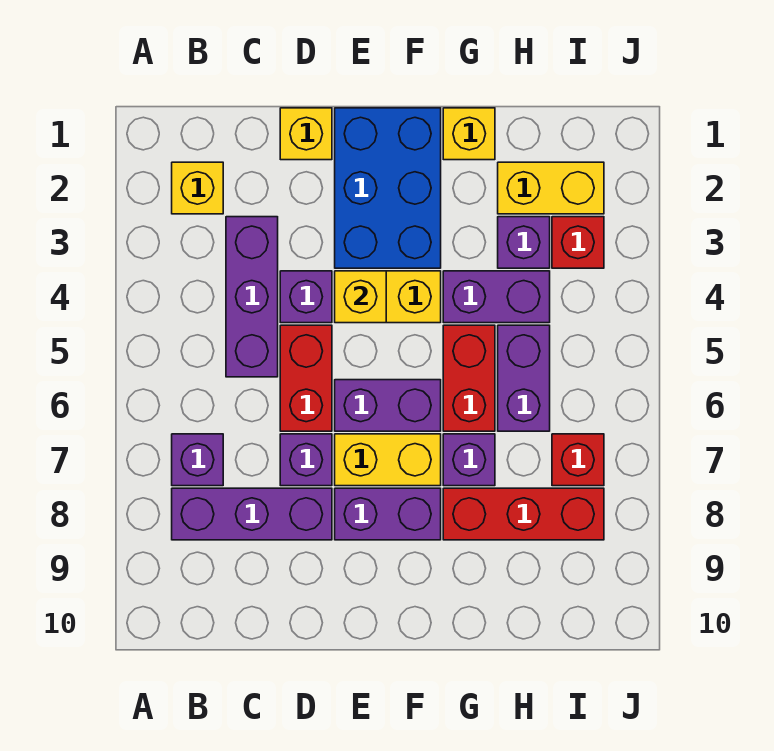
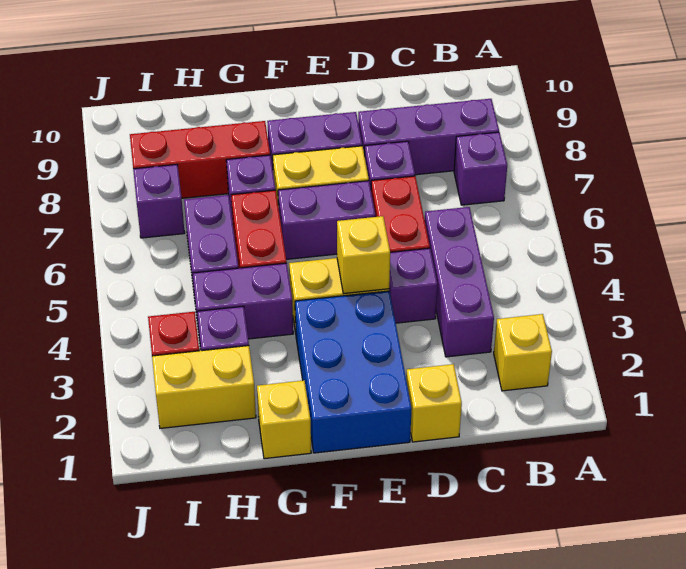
red 1x1 brick [552,434,604,486] -> purple 1x1 brick [133,164,185,238]

